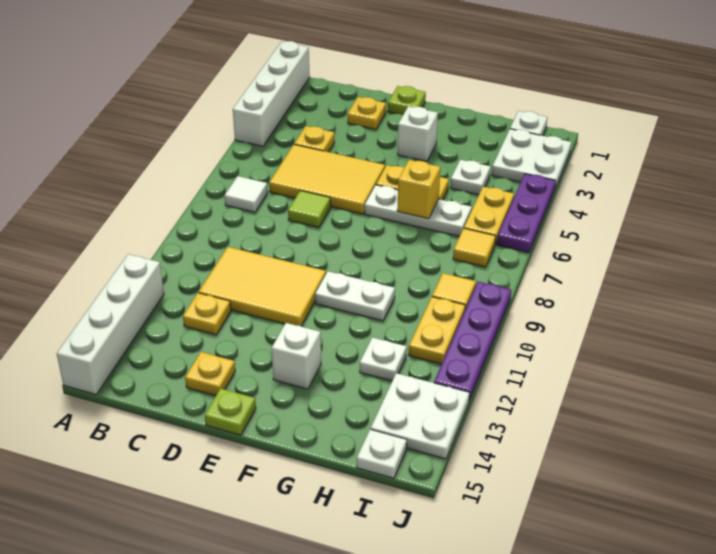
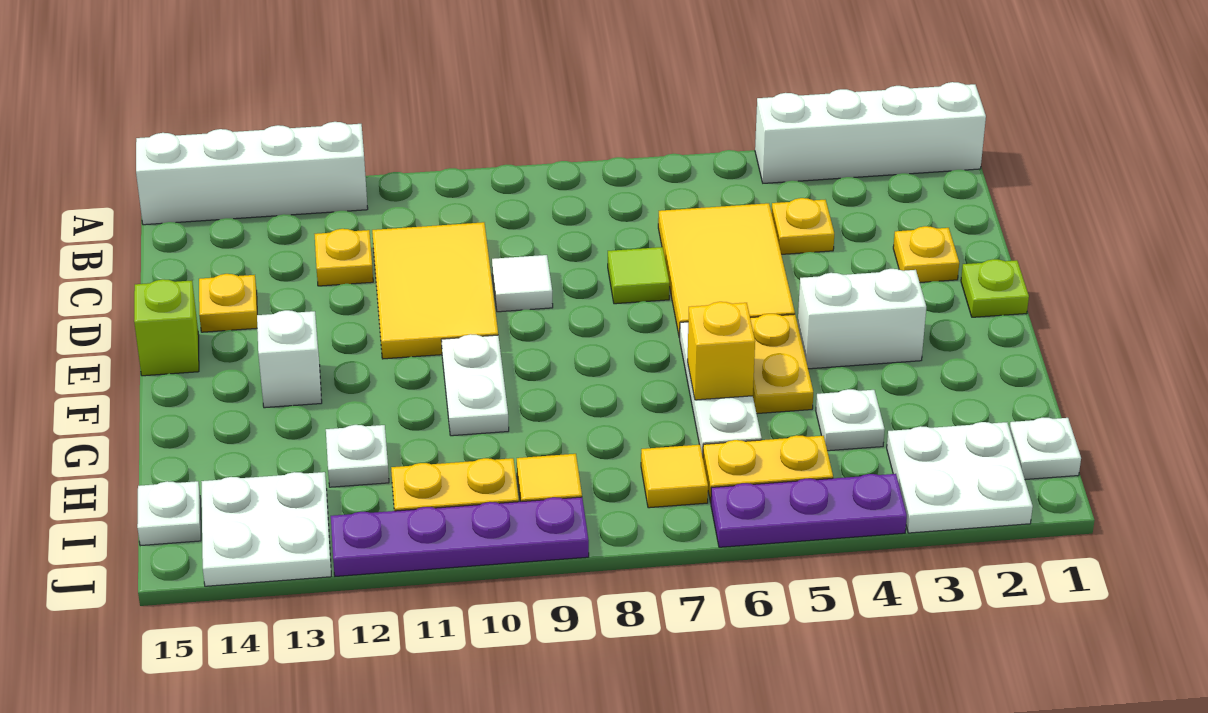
white 1x1 tile [225,176,268,212] -> white 1x1 tile moved to [492,255,553,312]
lime 1x1 plate [205,388,256,435] -> lime 1x1 brick [134,279,199,376]
white 1x1 brick [398,106,438,161] -> white 1x2 brick [798,269,926,369]

